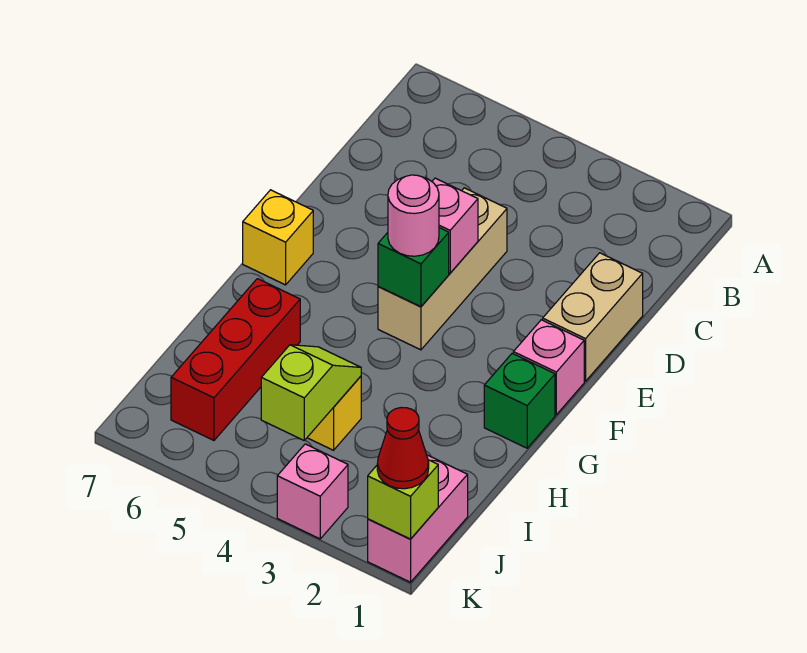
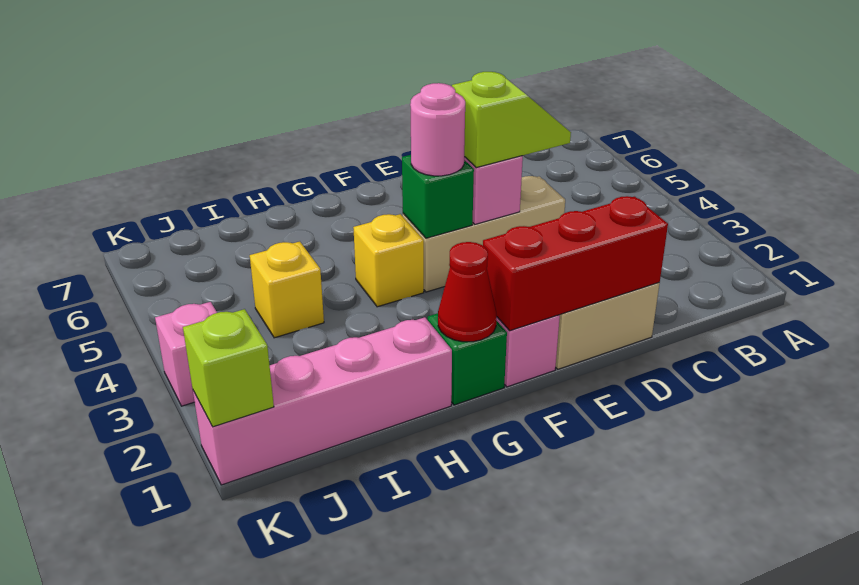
yellow 1x1 brick [243,190,313,285] -> yellow 1x1 brick moved to [353,214,424,307]
red 1x3 brick [171,279,300,440] -> red 1x3 brick moved to [483,196,668,331]
lime 1x2 slope [261,345,361,440] -> lime 1x2 slope moved to [452,72,571,168]
pink 1x2 brick [368,455,468,582] -> pink 1x4 brick [193,317,452,485]
red 1x1 cone [377,408,429,489] -> red 1x1 cone moved to [438,242,497,342]

